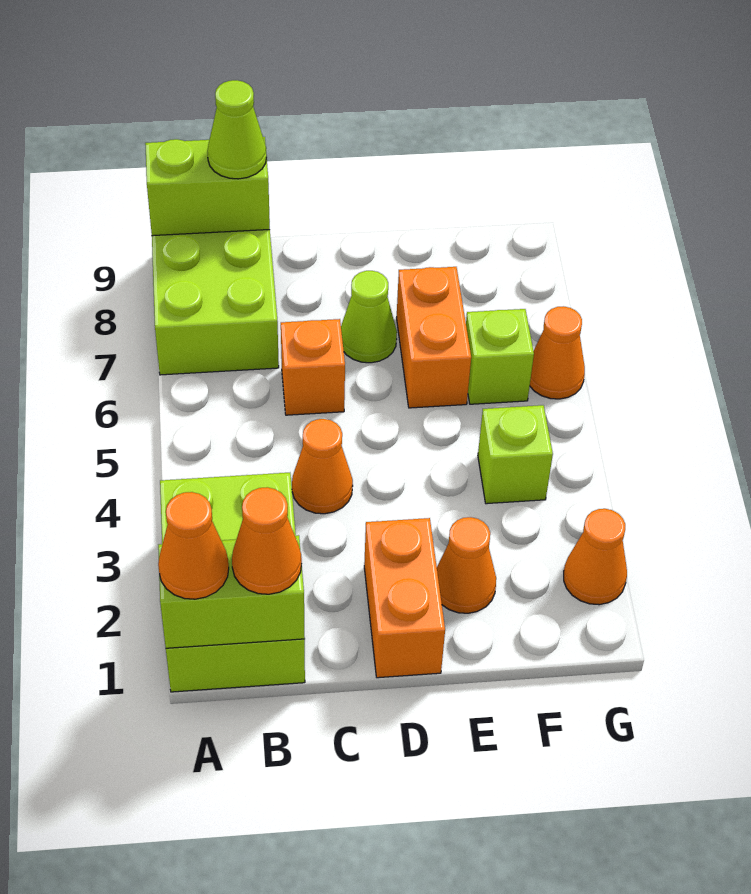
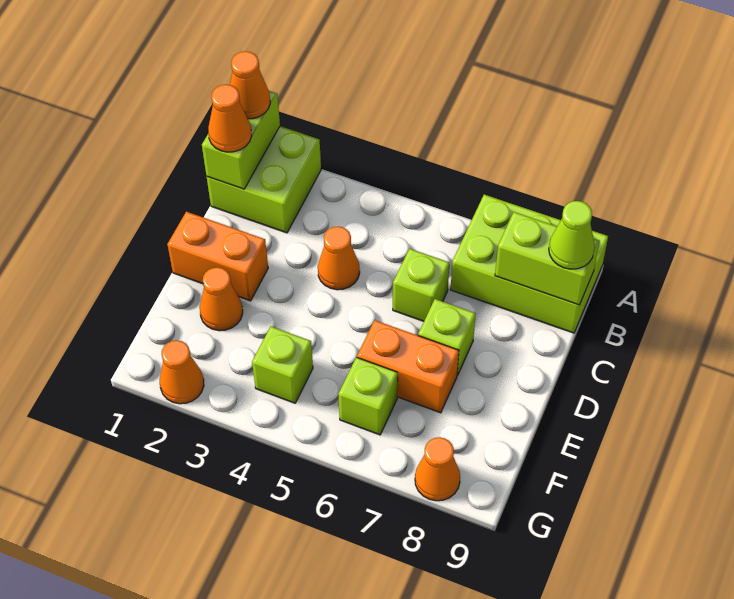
lime 2x3 brick [160,473,305,692] -> lime 2x2 brick [207,126,321,233]
lime 1x2 brick [145,137,270,236] -> lime 1x2 brick turned to [495,212,599,305]
orange 1x1 brick [281,319,345,415] -> lime 1x1 brick [393,249,449,321]
lime 1x1 cone [341,271,397,363] -> lime 1x1 brick [418,299,476,375]
orange 1x1 cone [530,306,585,399] -> orange 1x1 cone moved to [415,437,460,501]

